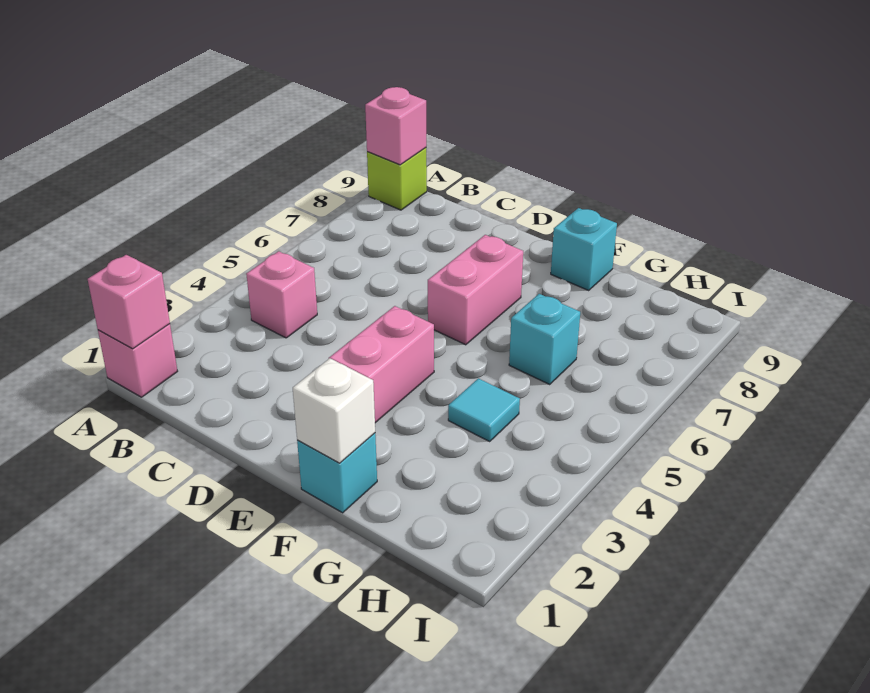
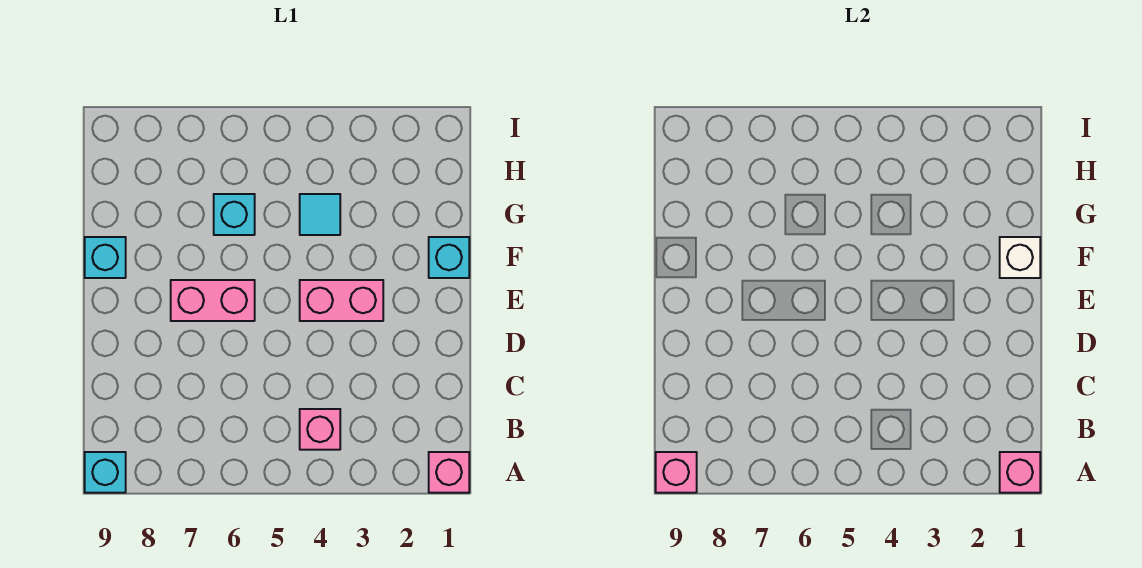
lime 1x1 brick [367,148,427,210] -> cyan 1x1 brick [85,452,126,493]

